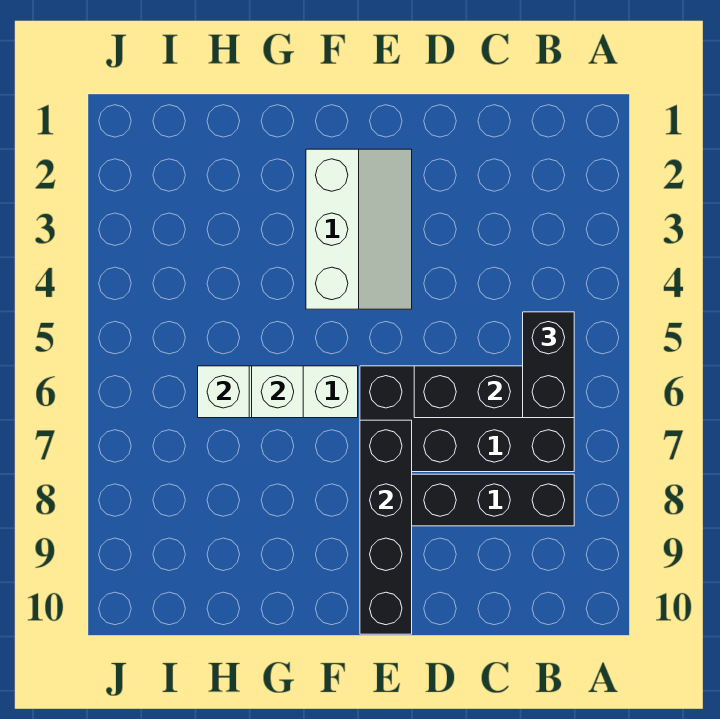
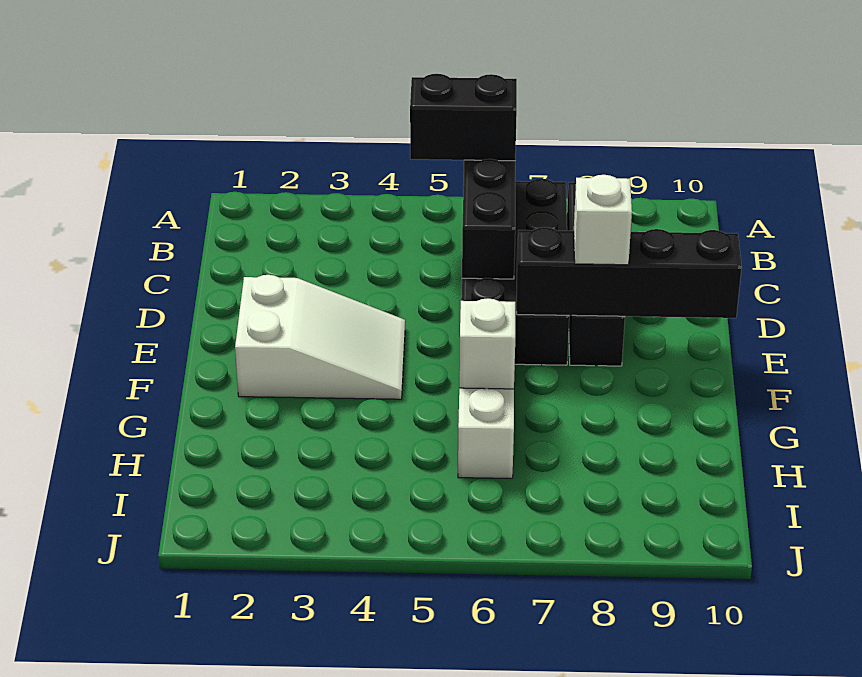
white 2x3 slope [306,149,412,309] -> white 2x3 slope turned to [235,275,405,399]
white 1x1 brick [198,366,249,418] -> white 1x1 brick moved to [574,175,632,265]

